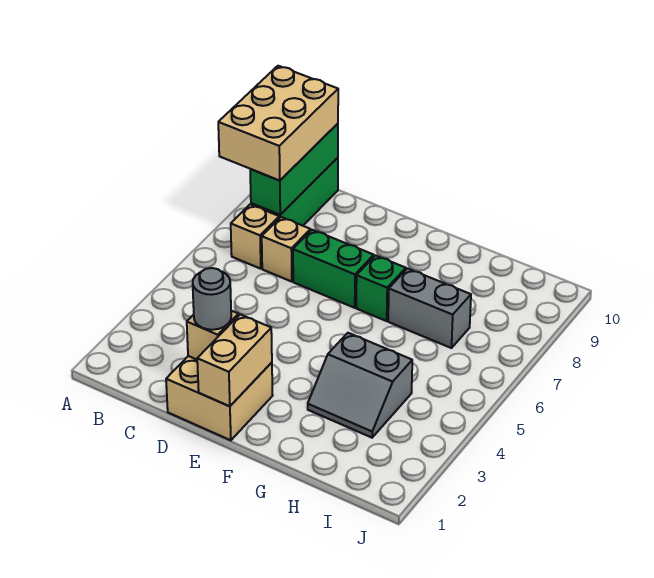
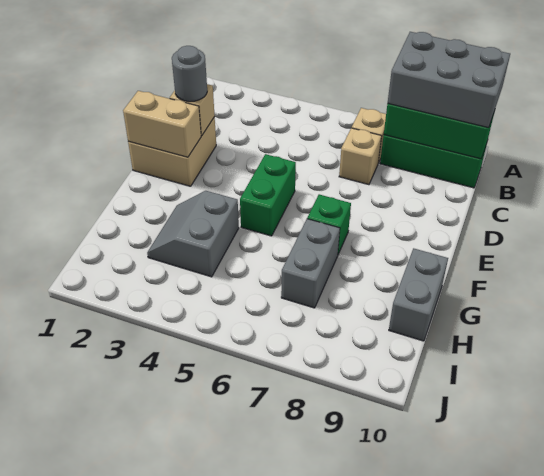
tan 2x3 brick [218,66,338,181] -> grey 2x3 brick [388,32,510,128]
green 1x2 brick [293,230,374,308] -> green 1x2 brick moved to [240,154,296,236]
none -> grey 1x2 brick [389,248,448,341]

